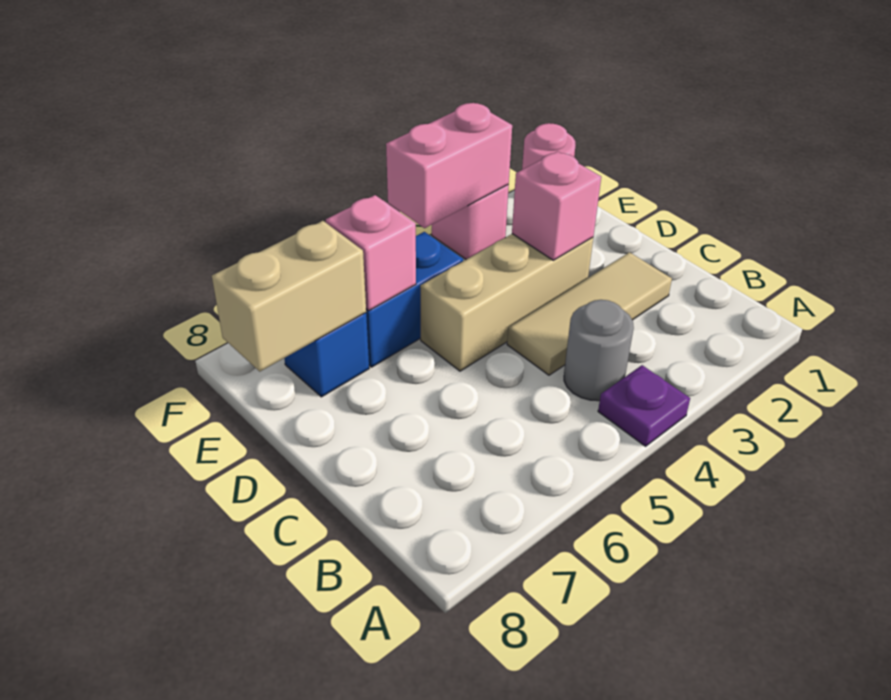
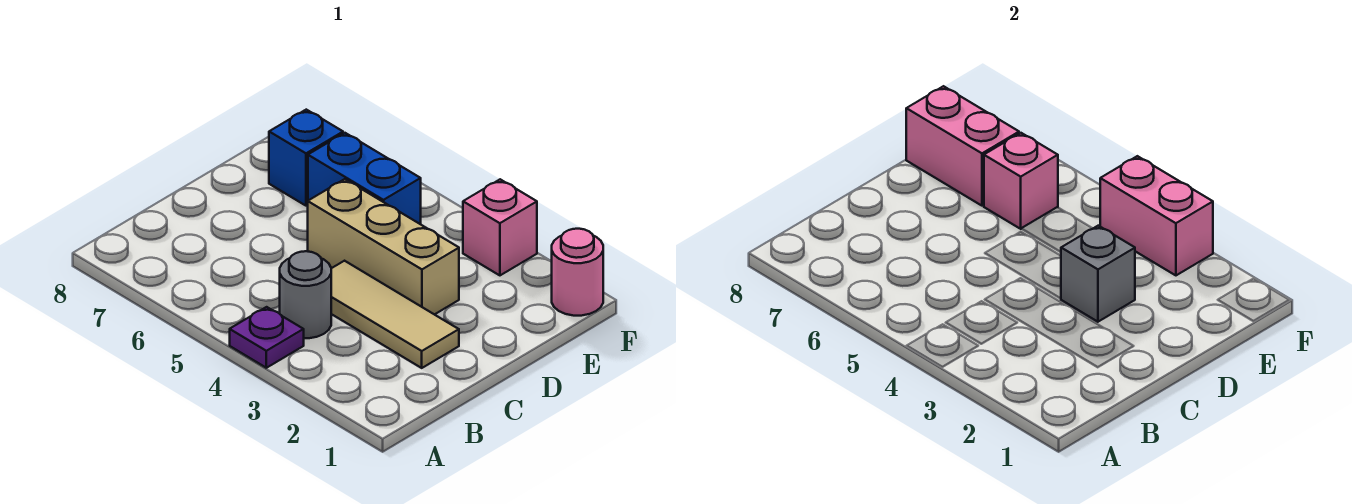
pink 1x1 brick [512,151,601,260] -> grey 1x1 brick [1061,226,1135,322]
tan 1x2 brick [212,221,366,371] -> pink 1x2 brick [906,86,1019,206]

